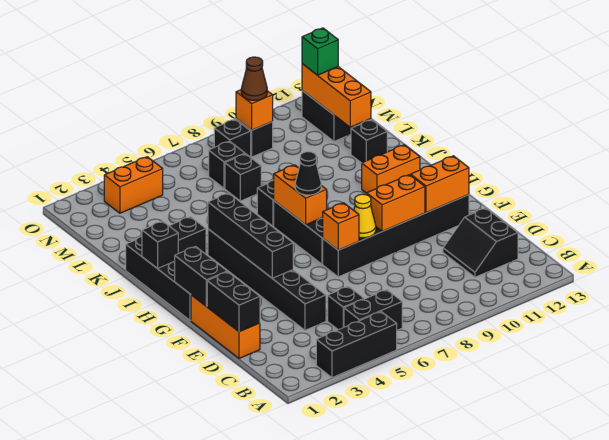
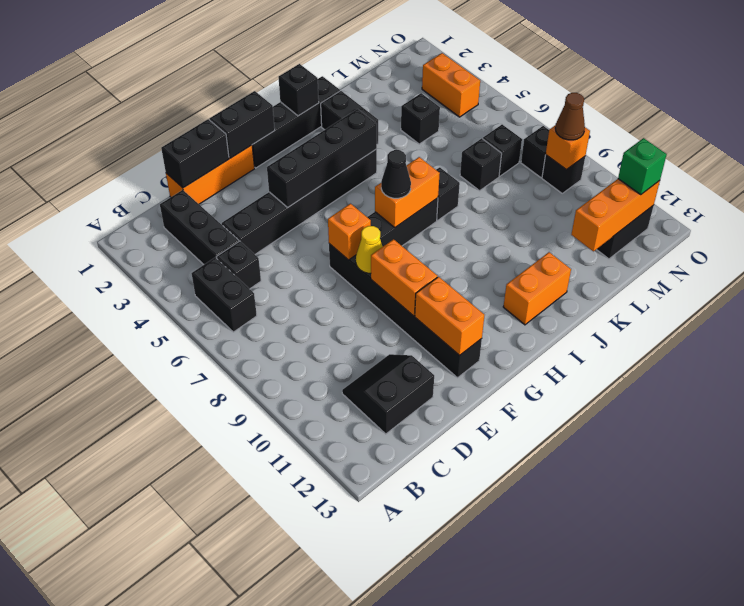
black 1x3 brick [316,312,397,378] -> black 1x3 brick moved to [160,190,239,264]
orange 1x2 brick [362,145,420,193] -> orange 1x2 brick turned to [503,252,571,325]
black 1x1 brick [351,120,387,163] -> black 1x1 brick moved to [401,93,440,144]

